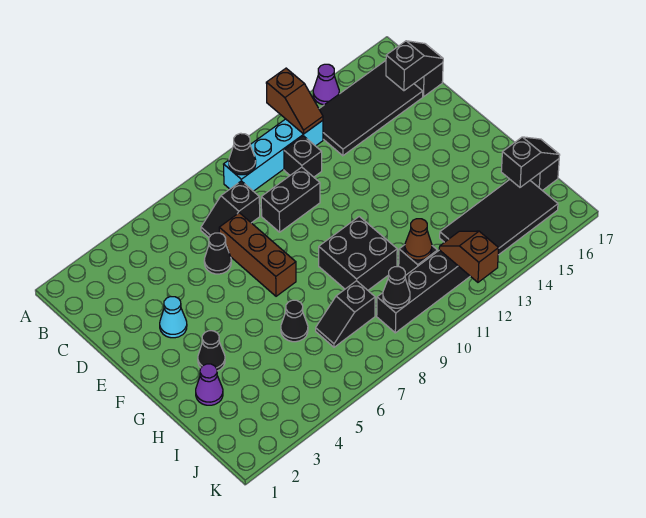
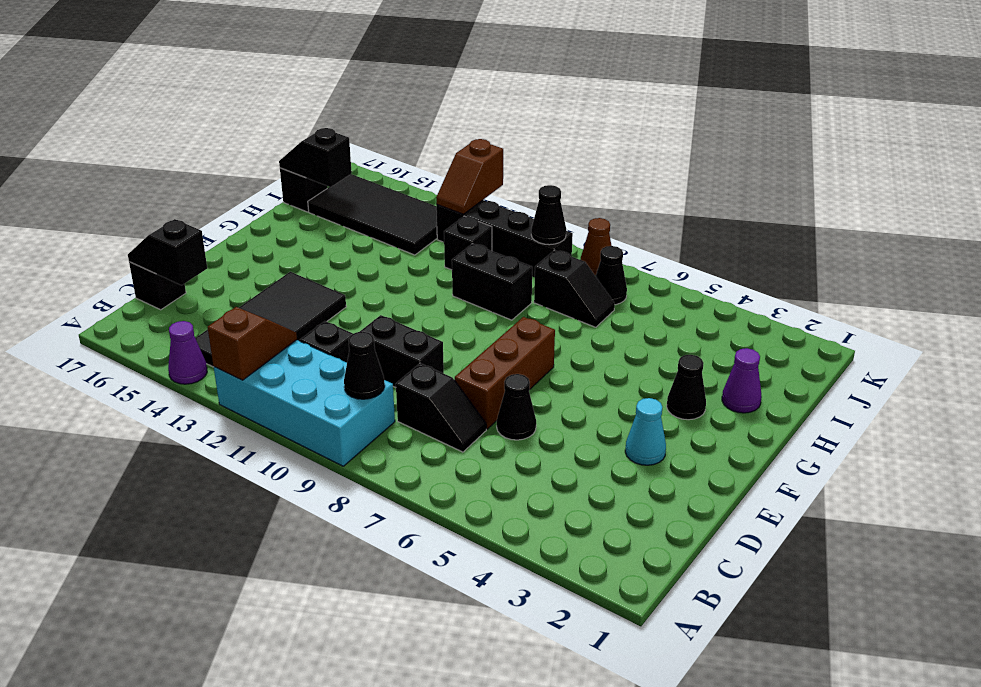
cyan 1x4 brick [224,119,323,191] -> cyan 2x4 brick [214,340,395,466]
black 2x4 tile [319,61,423,156] -> black 2x4 tile turned to [195,272,346,367]
black 2x2 brick [319,216,397,290] -> black 1x2 brick [452,244,532,320]
black 1x1 cone [281,300,308,342] -> black 1x1 cone moved to [596,246,627,305]
brown 1x1 cone [405,219,432,260] -> brown 1x1 cone moved to [580,218,612,276]

